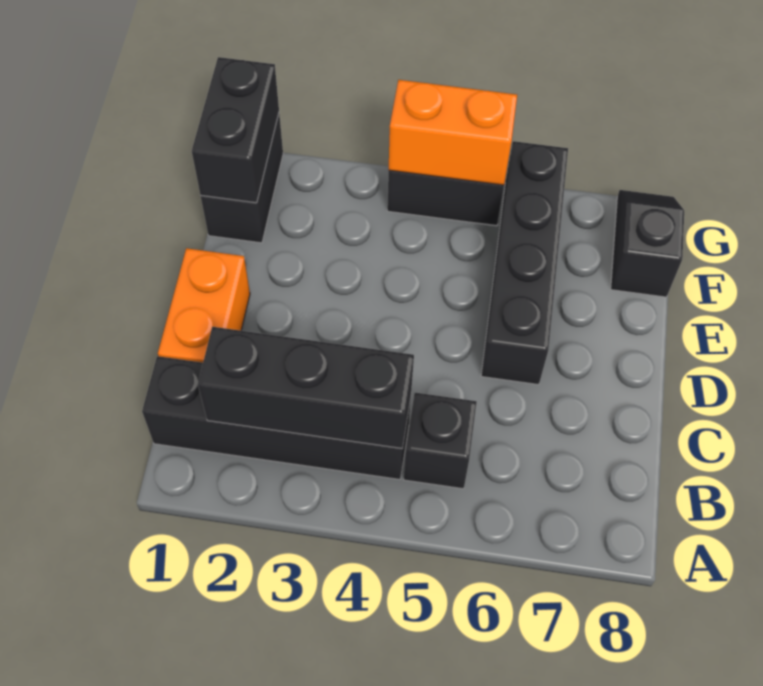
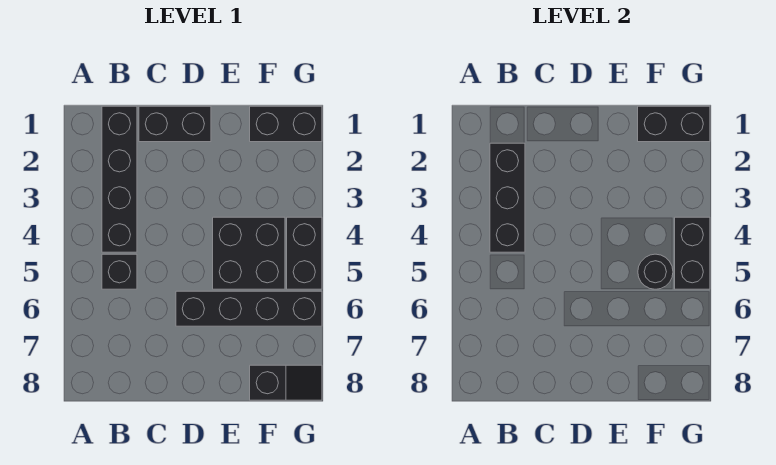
orange 1x2 brick [158,248,250,363] -> black 1x2 brick [139,106,211,142]
none -> black 2x2 brick [213,217,285,289]
none -> black 1x1 round brick [638,254,673,289]
orange 1x2 brick [389,80,517,185] -> black 1x2 brick [675,217,710,289]

